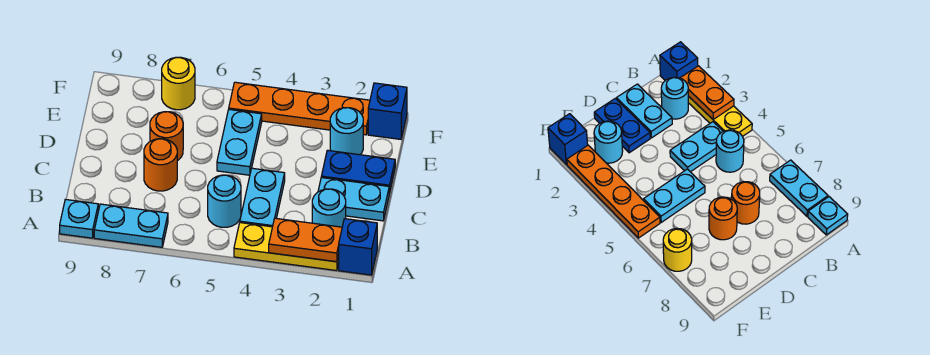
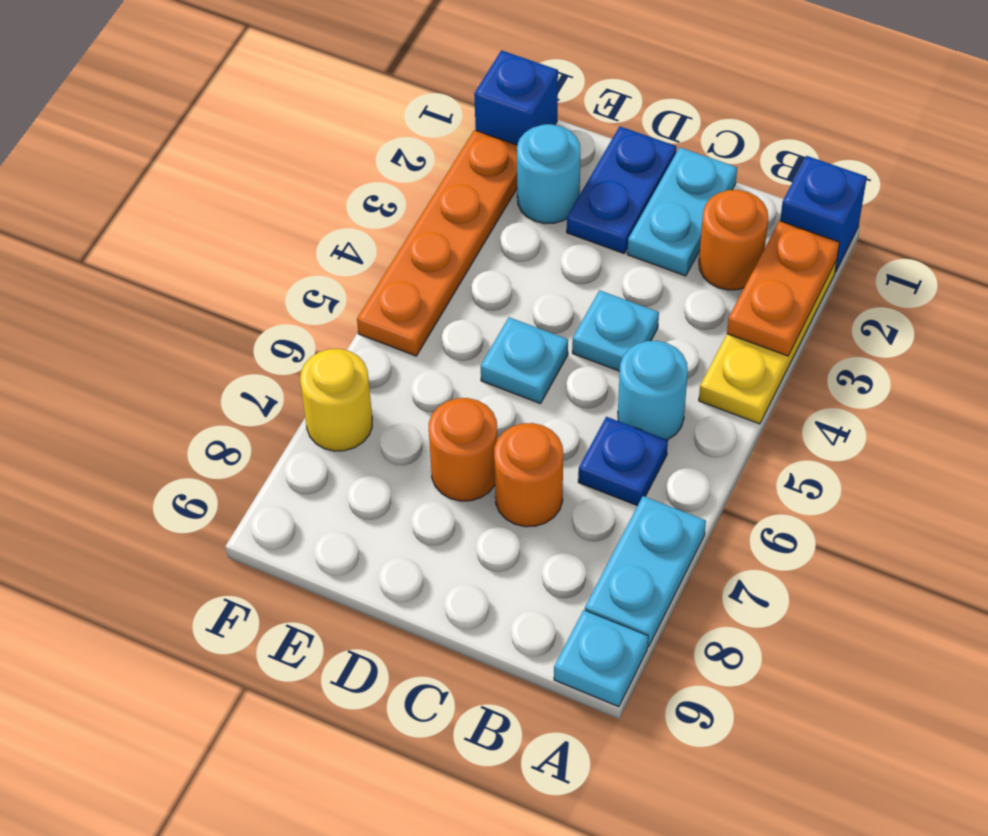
cyan 1x1 round brick [312,189,346,227] -> orange 1x1 round brick [699,190,768,290]
cyan 1x2 plate [240,168,285,227] -> cyan 1x1 plate [572,290,659,371]
none -> blue 1x1 plate [578,417,668,506]
cyan 1x2 plate [217,109,262,175] -> cyan 1x1 plate [481,317,568,404]

